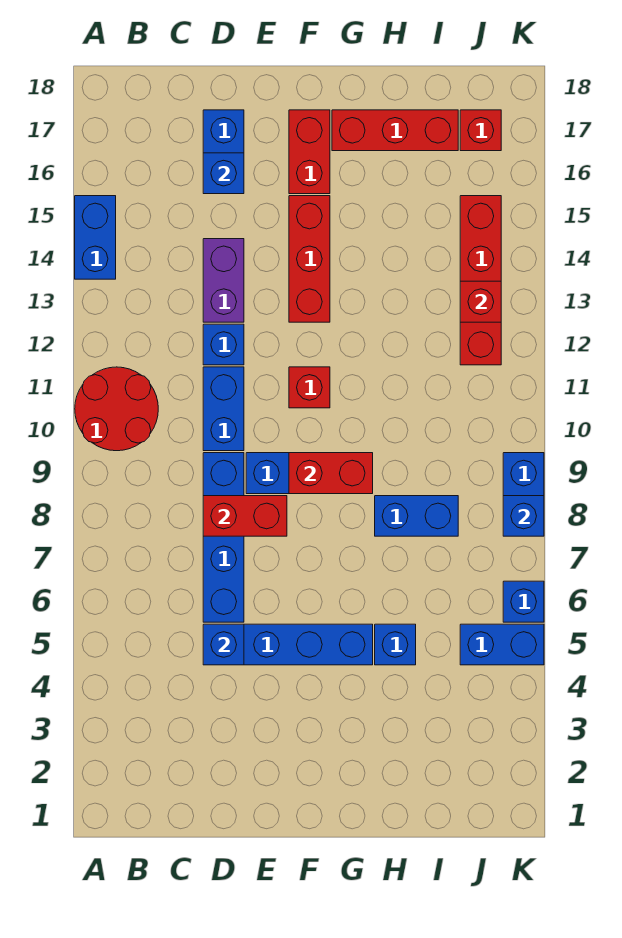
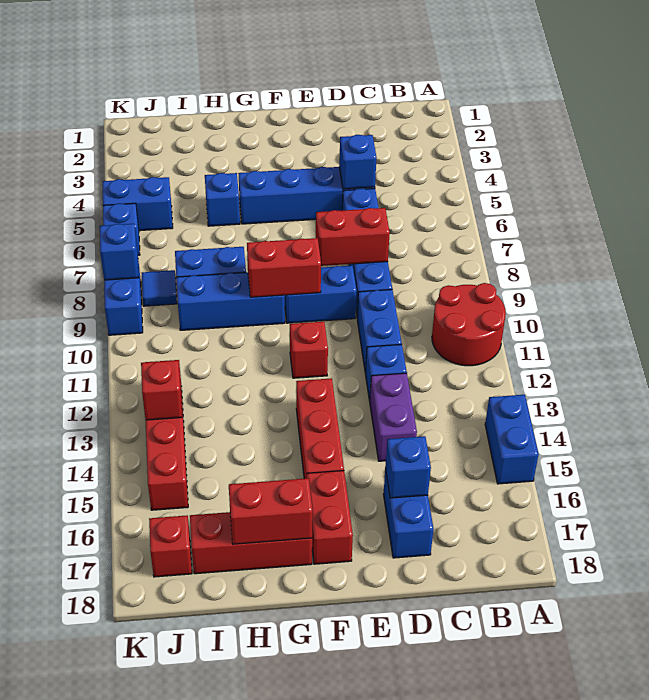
none -> blue 1x3 brick [176,272,285,330]
none -> red 1x2 brick [229,478,313,544]
none -> blue 1x1 tile [142,270,177,306]

